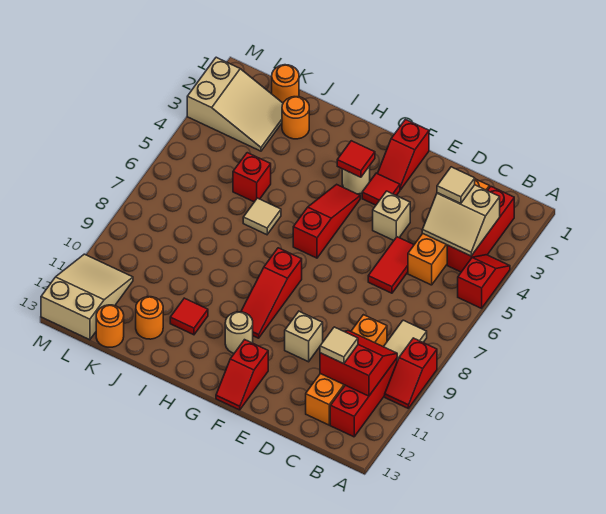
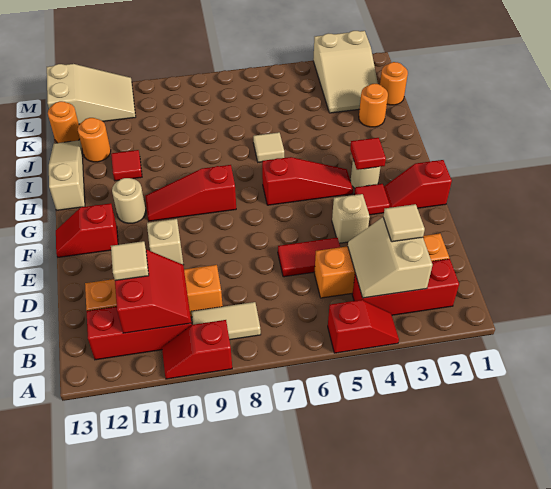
none -> tan 1x3 slope [49,140,85,210]
red 1x1 brick [233,153,271,202] -> none

